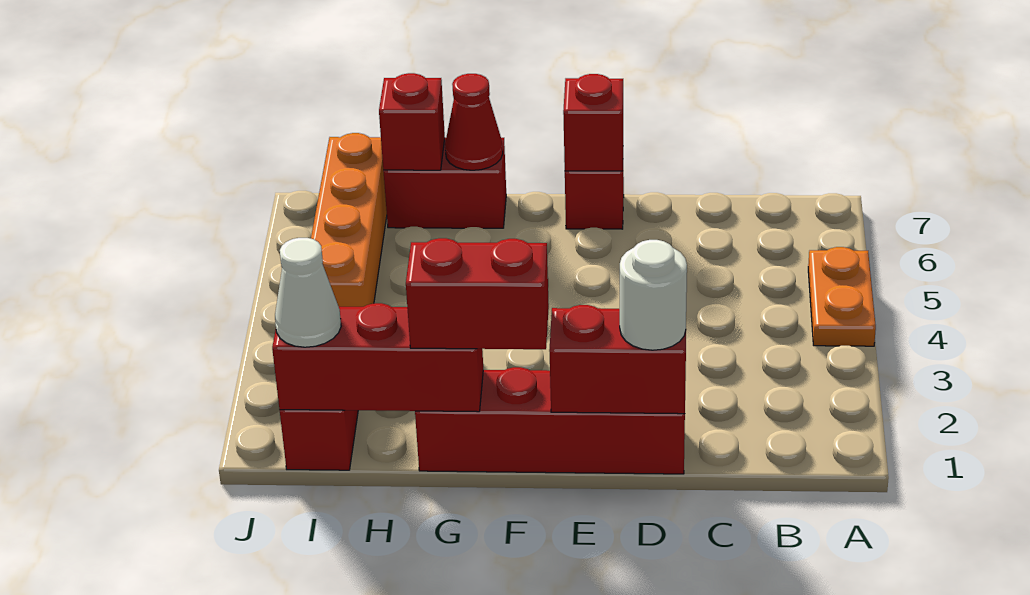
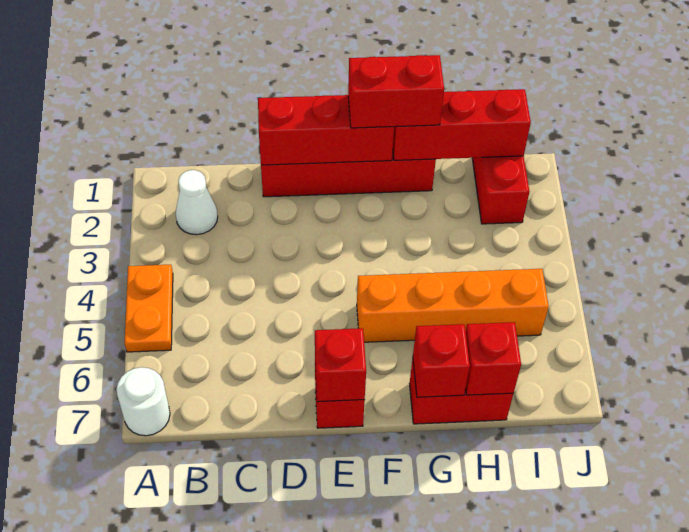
red 1x2 brick [549,305,686,414] -> red 1x3 brick [258,95,394,165]
white 1x1 round brick [620,240,687,350] -> white 1x1 round brick moved to [116,367,170,436]
red 1x1 cone [445,74,503,170] -> red 1x1 brick [413,324,470,397]
white 1x1 cone [275,238,341,347] -> white 1x1 cone moved to [175,170,218,235]
orange 1x4 brick [311,133,387,307] -> orange 1x4 brick turned to [357,269,549,342]

